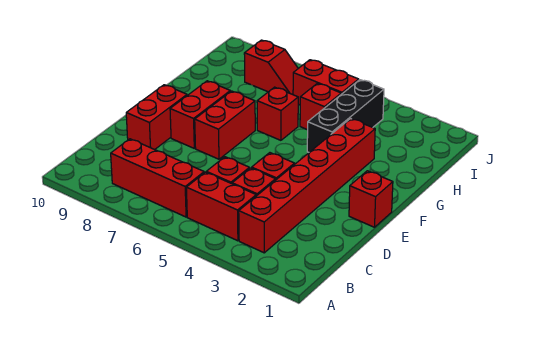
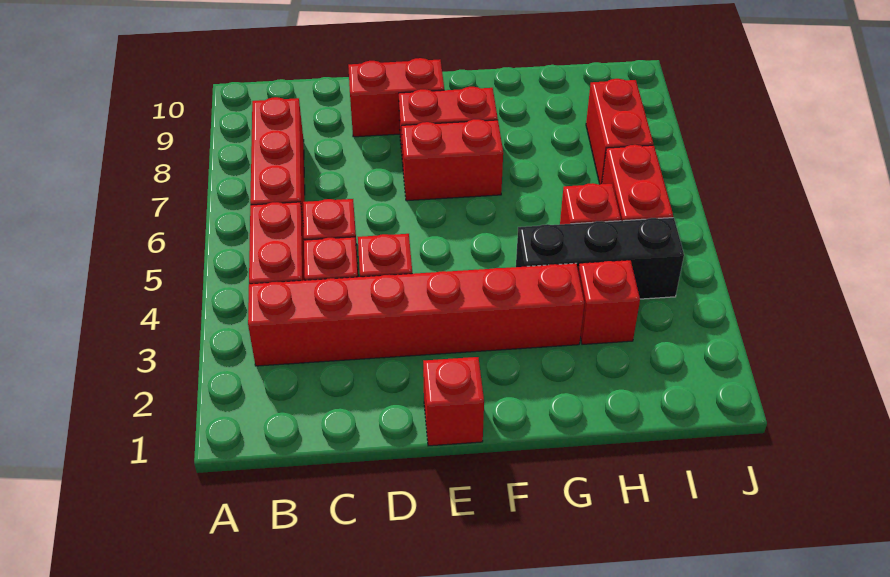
red 1x1 brick [257,87,298,140] -> red 1x1 brick moved to [578,260,640,344]
red 1x2 slope [244,40,298,95] -> red 1x2 brick [586,79,653,184]

